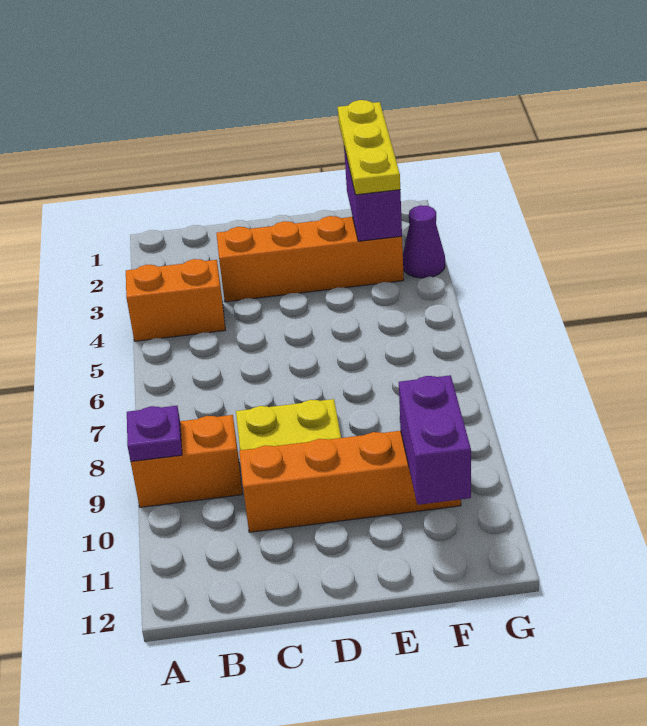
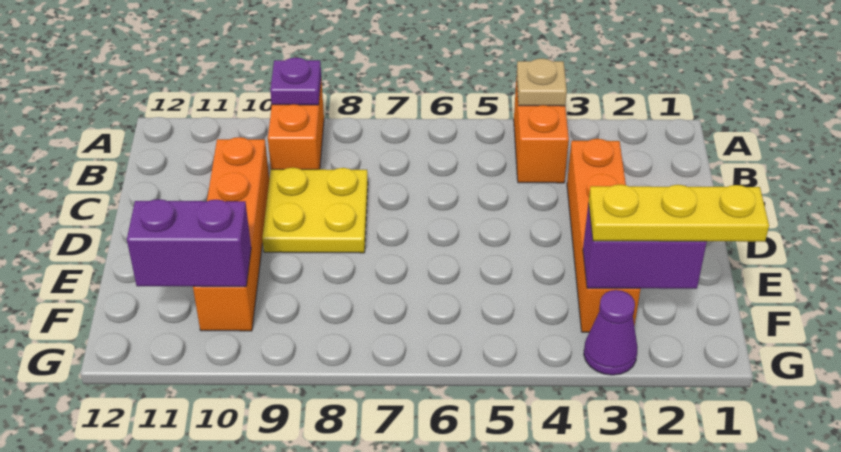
none -> tan 1x1 plate [516,58,567,106]

